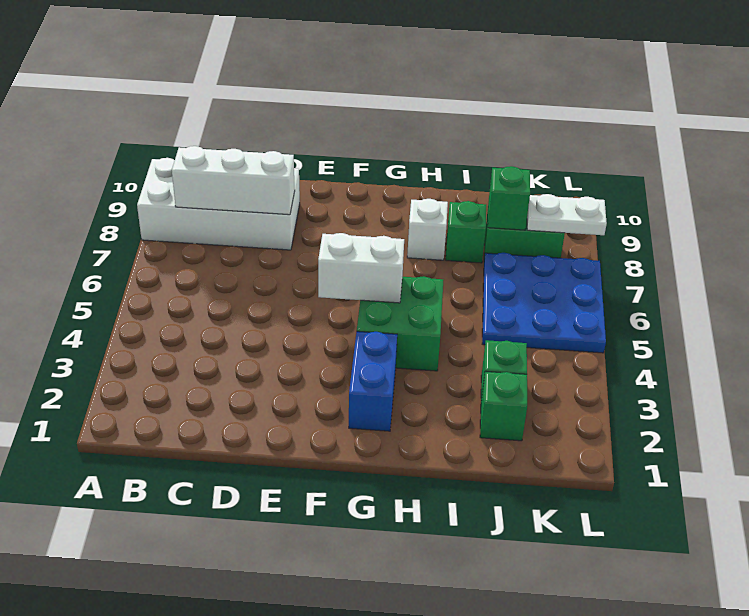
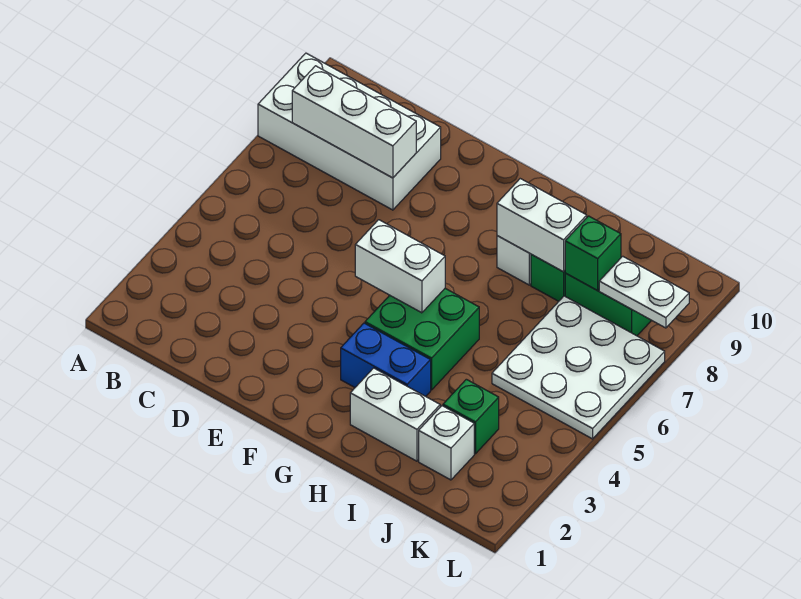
blue 1x2 brick [349,331,397,431] -> blue 1x2 brick turned to [341,323,431,396]
none -> white 1x2 brick [350,368,440,461]
none -> white 1x2 brick [497,179,587,272]
green 1x1 brick [480,371,527,441] -> white 1x1 brick [419,406,474,480]
blue 3x3 plate [482,253,606,353] -> white 3x3 plate [492,296,665,439]

